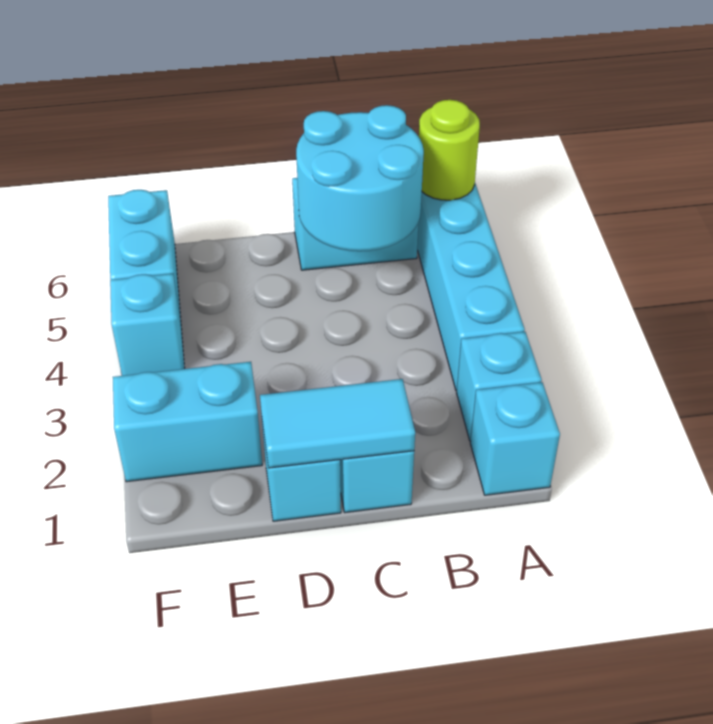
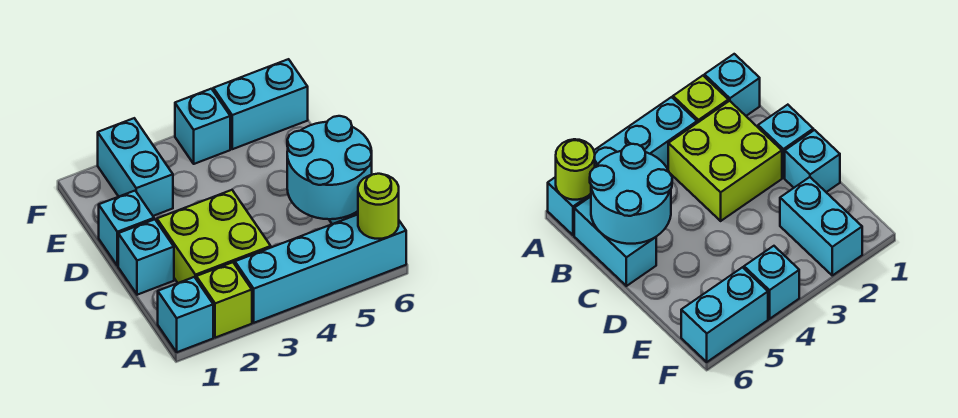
cyan 1x1 brick [457,332,542,441] -> lime 1x1 brick [196,262,252,338]
none -> lime 2x2 brick [157,190,271,283]
cyan 1x2 tile [260,379,415,468] -> none

